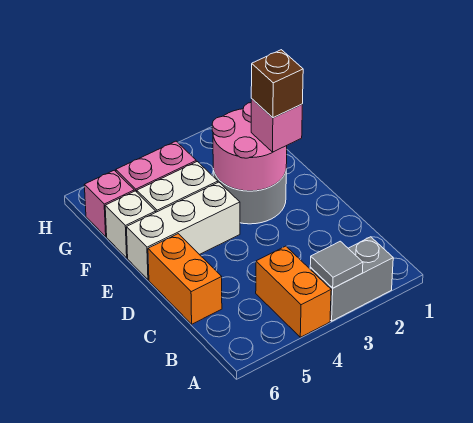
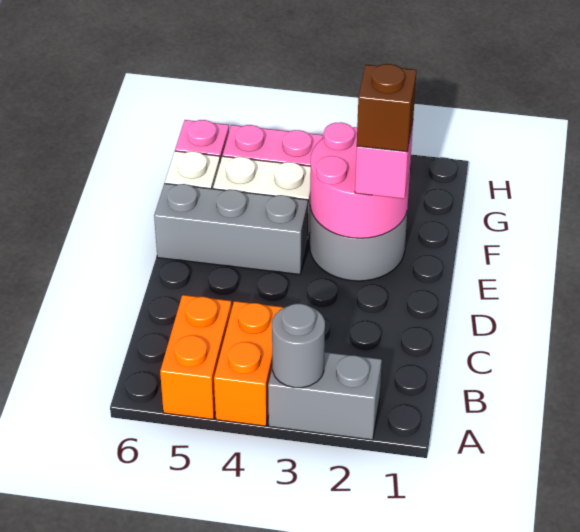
grey 1x1 tile [310,241,363,288] -> grey 1x1 round brick [272,304,325,388]
orange 1x2 brick [148,234,222,324] -> orange 1x2 brick moved to [160,295,232,419]
white 1x3 brick [126,182,240,280] -> grey 1x3 brick [154,183,308,274]

